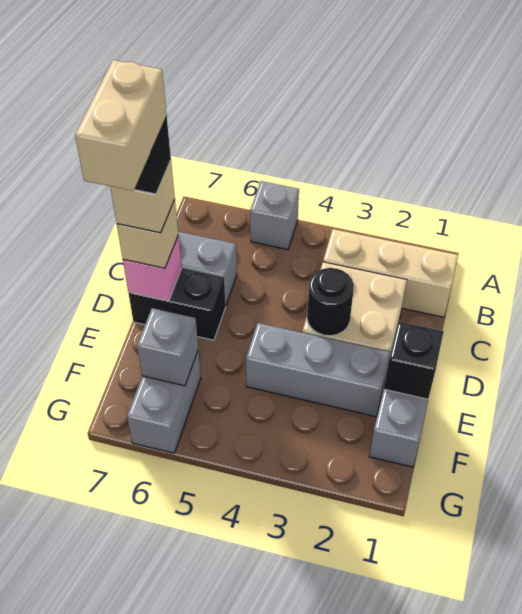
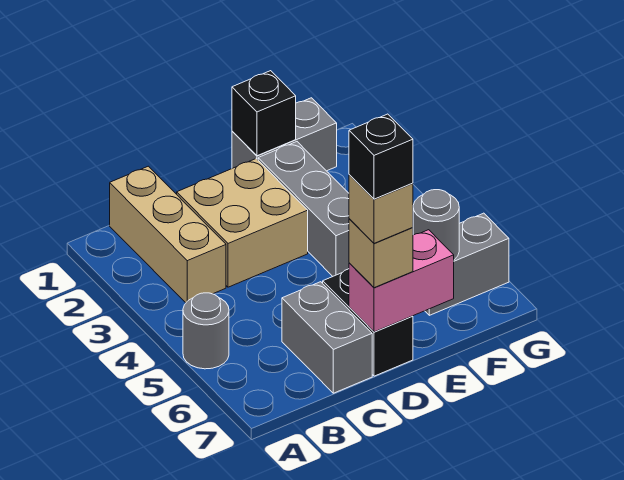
grey 1x1 brick [250,181,299,250] -> grey 1x1 round brick [183,293,229,369]
black 1x1 round brick [307,268,354,336] -> none
pink 1x1 brick [123,235,182,301] -> pink 1x2 brick [349,230,454,332]
tan 1x2 brick [75,60,167,191] -> none
grey 1x1 brick [137,308,198,386] -> grey 1x1 round brick [413,190,459,260]

